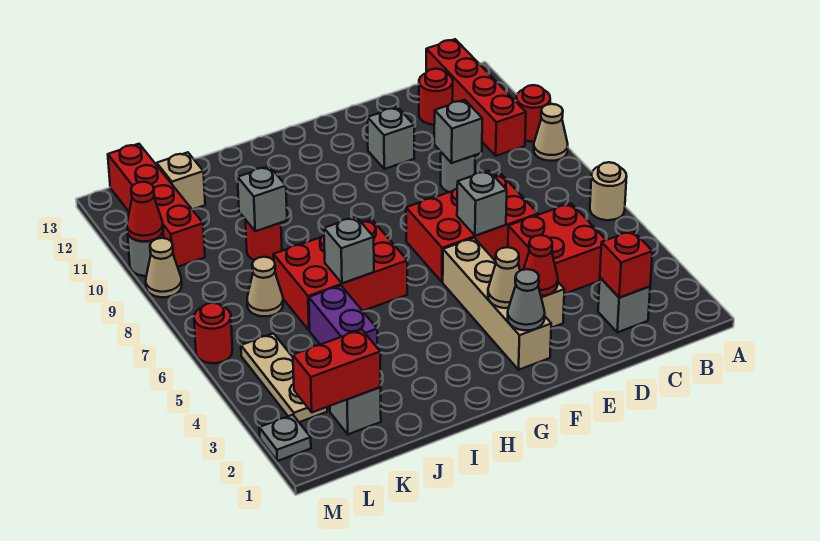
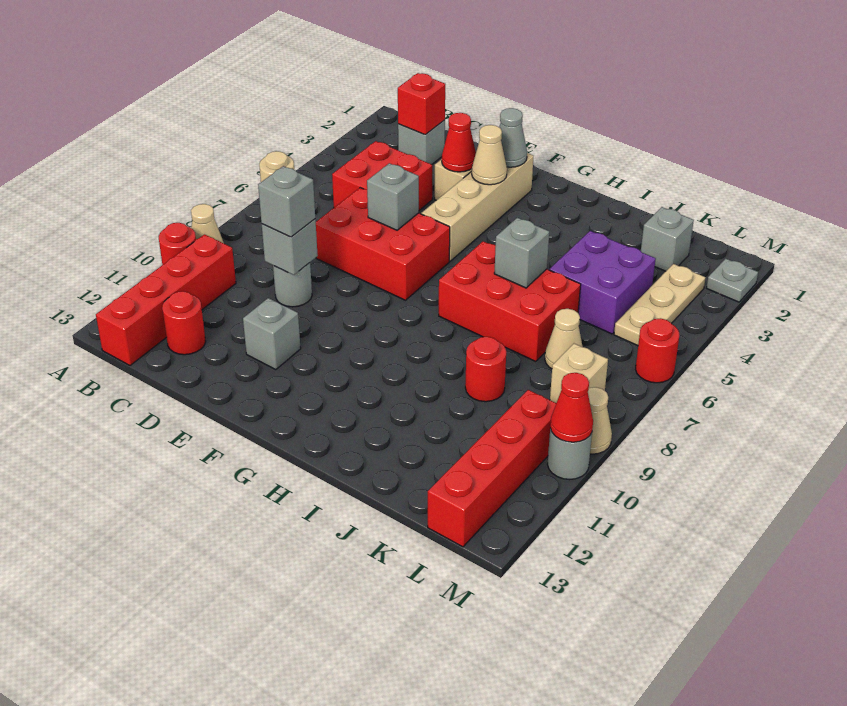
purple 1x2 brick [309,286,377,347] -> purple 2x2 brick [549,231,656,334]
grey 1x1 brick [238,166,287,231] -> grey 1x1 brick moved to [258,166,315,237]
red 1x2 brick [293,330,381,412] -> none
tan 1x1 brick [157,152,205,210] -> tan 1x1 brick moved to [550,344,608,403]

